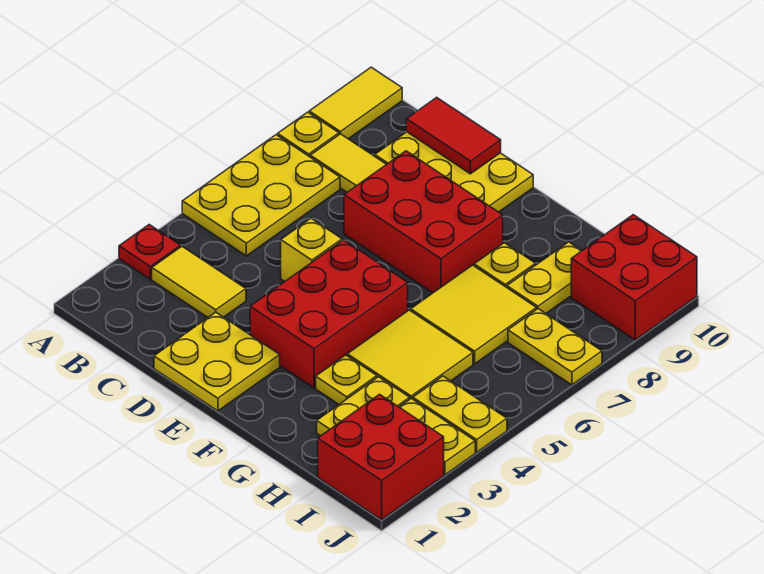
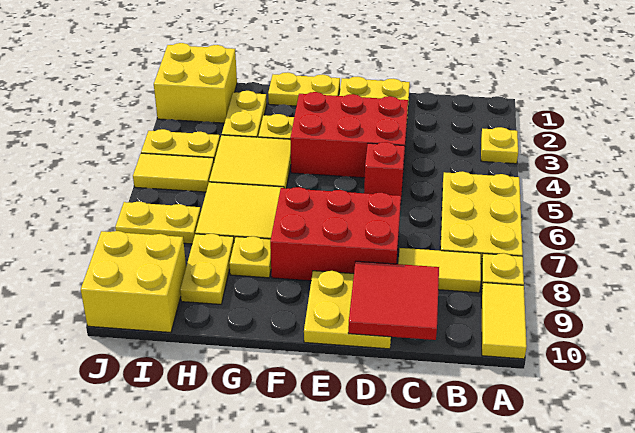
red 1x1 plate [119,225,180,279] -> yellow 1x1 plate [481,127,518,164]
yellow 1x2 tile [152,246,246,317] -> yellow 1x2 tile moved to [133,153,214,192]
yellow 2x3 plate [375,132,533,212] -> yellow 2x2 plate [304,271,391,349]
red 1x2 tile [406,97,501,174] -> red 2x2 tile [348,261,439,340]
yellow 1x1 brick [281,218,342,282] -> red 1x1 brick [364,142,405,205]
red 2x3 brick [250,240,408,388] -> red 2x3 brick turned to [290,92,408,178]
red 2x2 brick [318,394,444,520] -> yellow 2x2 brick [154,43,237,123]
yellow 1x2 plate [400,398,475,475] -> yellow 1x2 plate moved to [268,72,340,106]
red 2x2 brick [571,215,697,340] -> yellow 2x2 brick [81,231,186,333]

